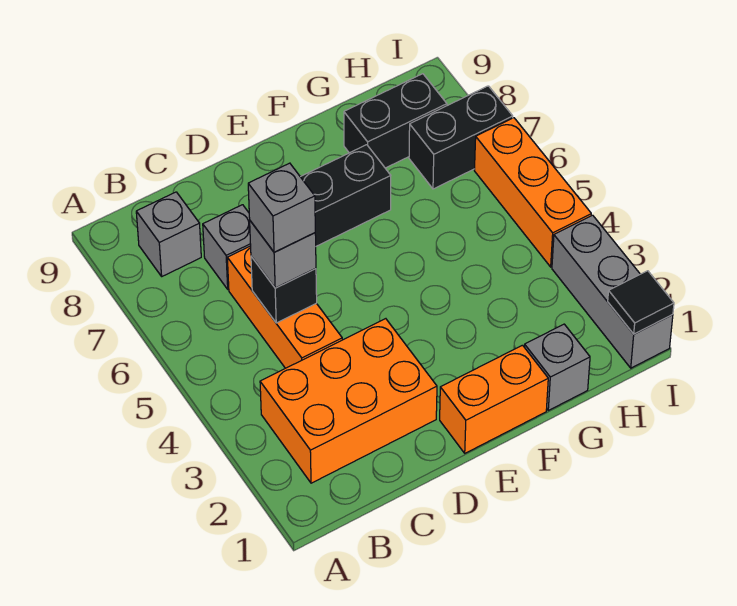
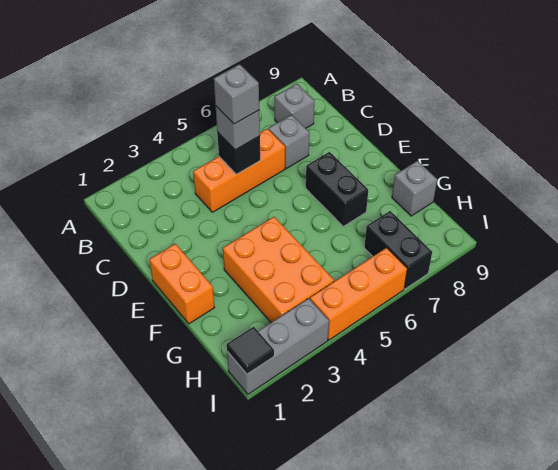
orange 2x3 brick [260,319,437,483] -> orange 2x3 brick moved to [223,217,334,322]
grey 1x1 brick [524,324,590,410] -> grey 1x1 brick moved to [392,161,437,216]
black 1x2 brick [344,74,447,168] -> none

